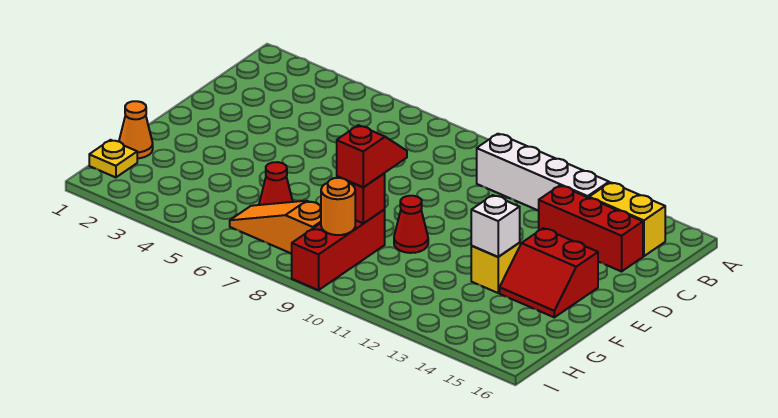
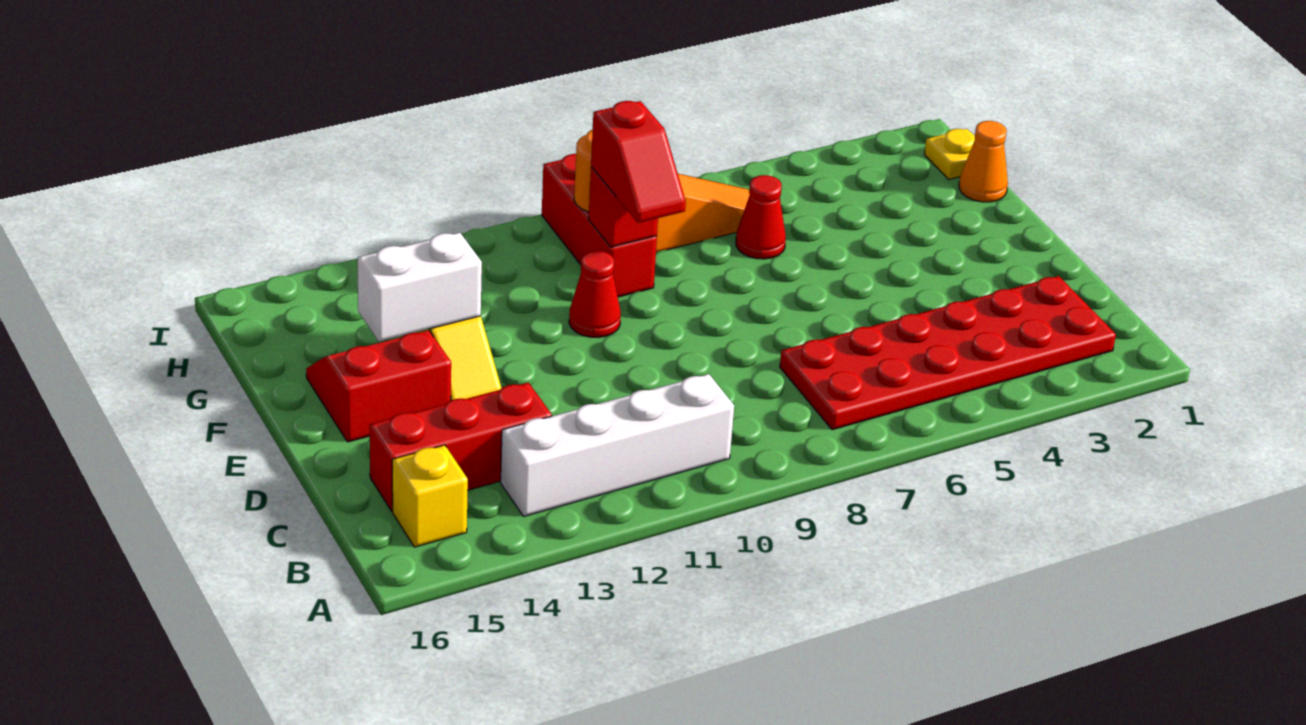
none -> red 2x6 plate [780,276,1116,430]
yellow 1x2 brick [589,182,665,256] -> yellow 1x1 brick [392,445,468,547]
white 1x1 brick [471,195,520,257] -> white 1x2 brick [357,233,482,341]

